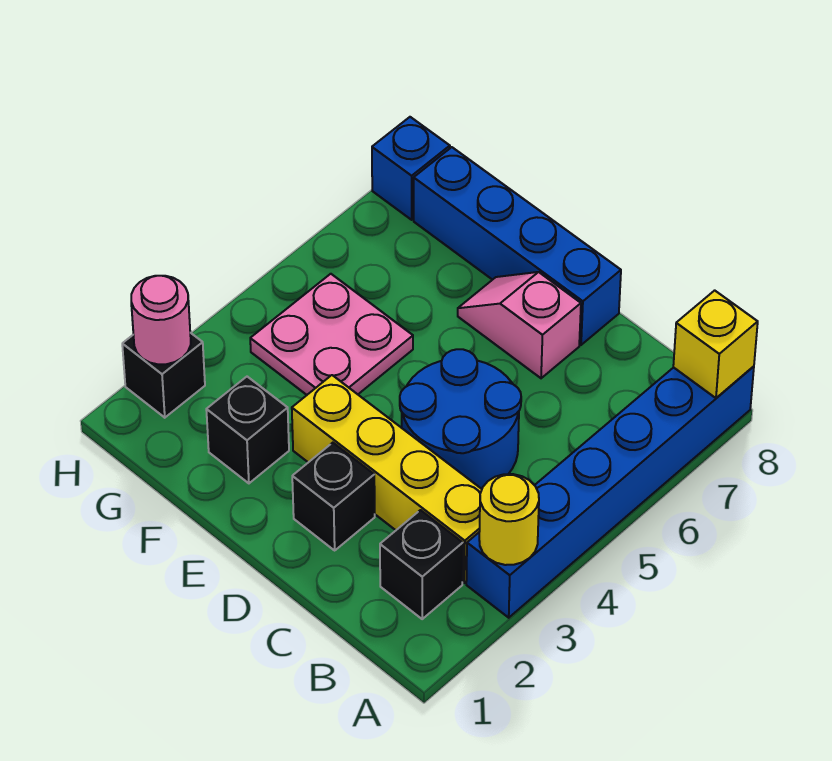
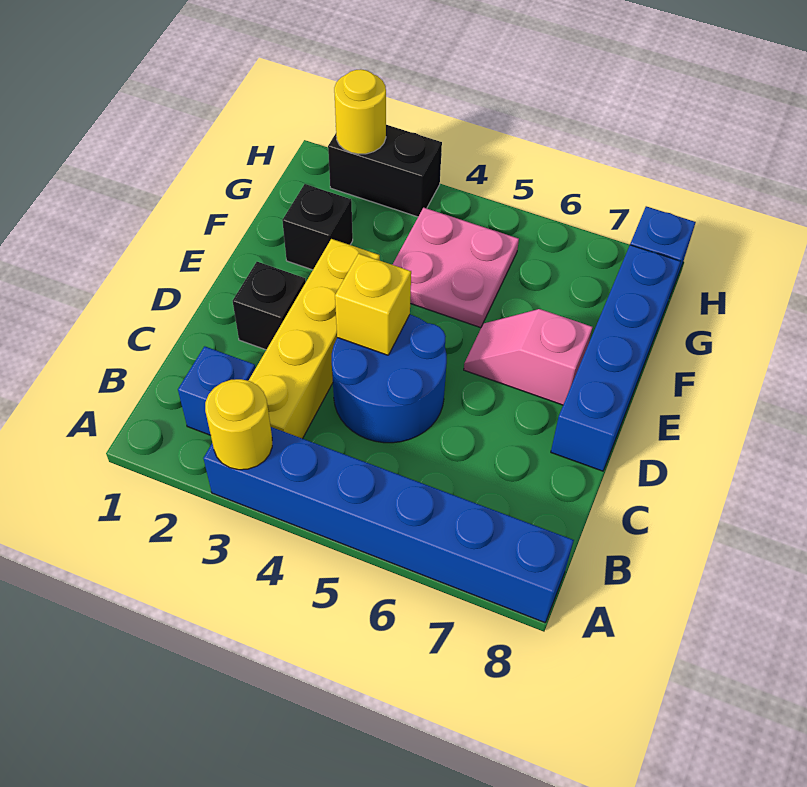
yellow 1x1 brick [673,290,758,398] -> yellow 1x1 brick moved to [335,254,411,355]
black 1x1 brick [380,510,463,619] -> blue 1x1 brick [178,346,255,435]
pink 1x2 slope [458,272,581,378] -> pink 1x2 slope turned to [464,309,593,405]
black 1x1 brick [122,333,205,418] -> black 1x2 brick [328,125,442,217]
pink 1x1 round brick [131,276,191,364] -> yellow 1x1 round brick [334,69,386,154]

